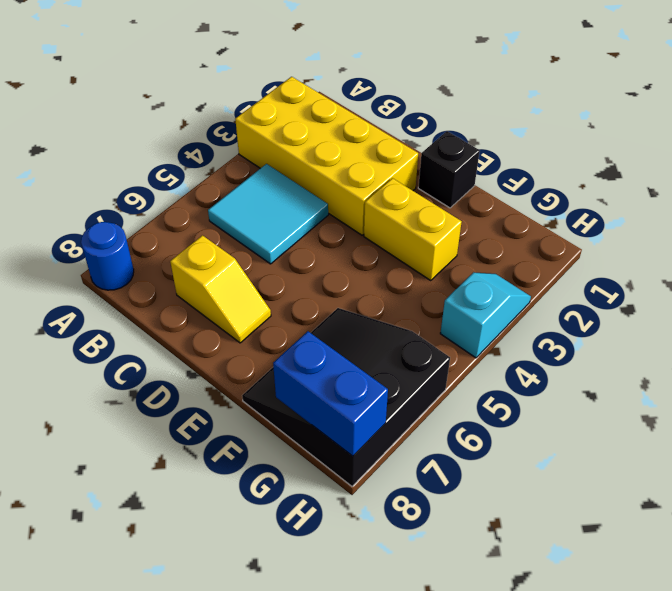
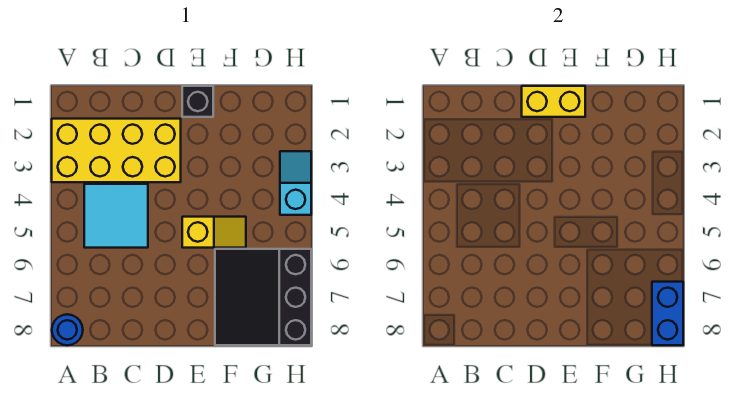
yellow 1x2 slope [170,235,271,343] -> yellow 1x2 slope moved to [182,217,246,248]
yellow 1x2 brick [364,178,462,281] -> yellow 1x2 brick moved to [522,86,585,117]
blue 1x2 brick [273,331,388,456] -> blue 1x2 brick turned to [652,282,683,345]

